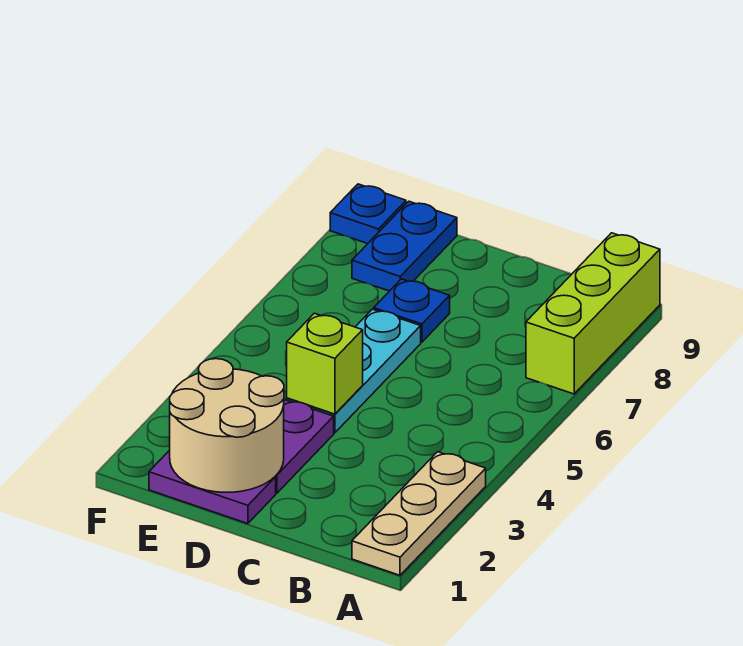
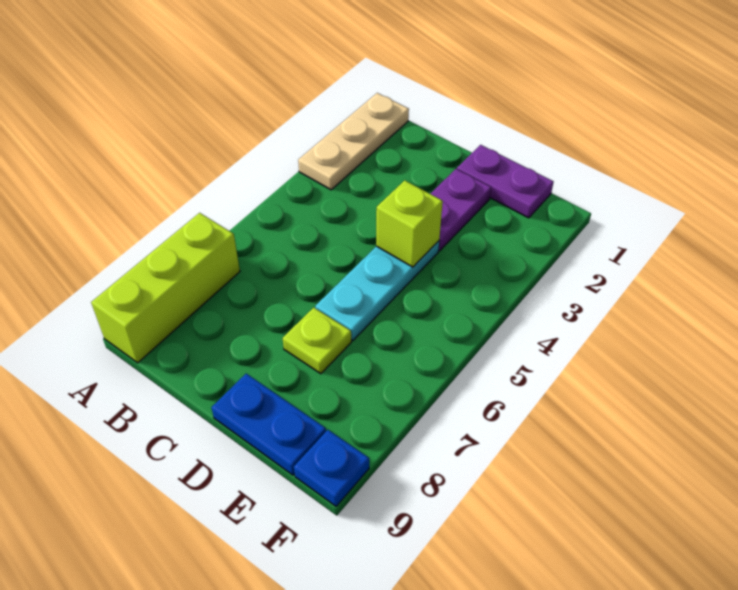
tan 2x2 round brick [170,359,284,492] -> none
blue 1x1 plate [374,279,450,342] -> lime 1x1 plate [283,308,351,374]
blue 1x2 plate [352,201,457,291] -> blue 1x2 plate turned to [211,374,326,475]

